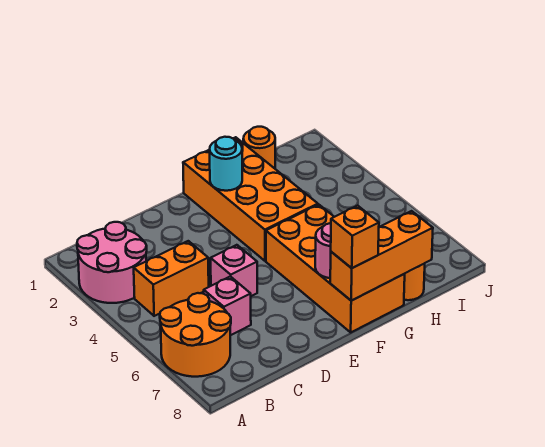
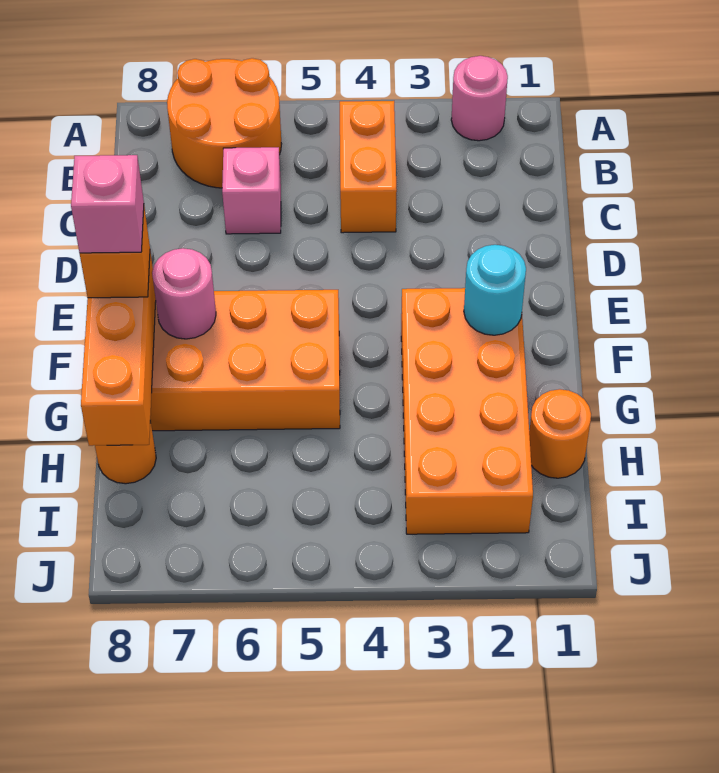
pink 2x2 round brick [77,222,147,303] -> pink 1x1 round brick [451,56,508,141]
pink 1x1 brick [211,245,257,296] -> pink 1x1 brick moved to [71,155,144,253]
orange 2x4 brick [183,137,318,261] -> orange 2x4 brick turned to [401,288,533,534]

